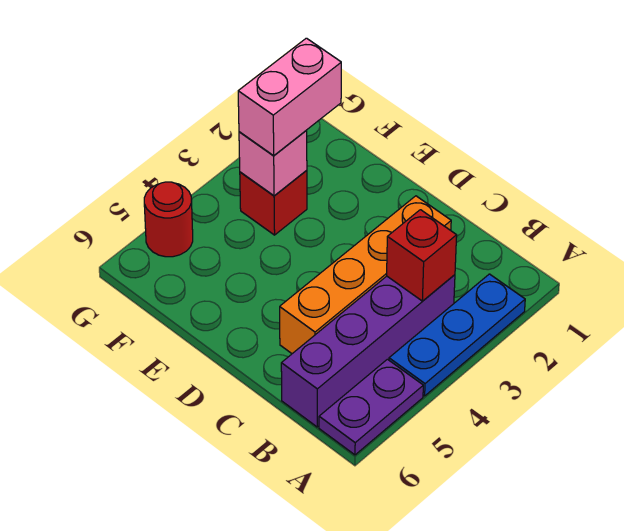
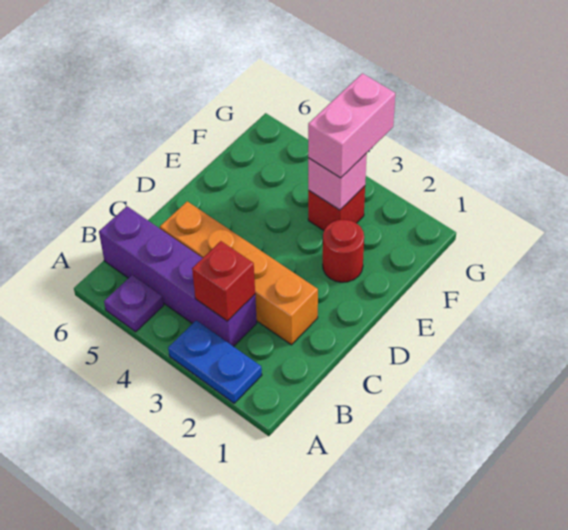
blue 1x3 plate [389,274,525,396] -> blue 1x2 plate [168,320,262,403]
purple 1x2 plate [319,359,423,455] -> purple 1x1 plate [104,275,164,332]
pink 1x2 brick [238,38,341,155] -> pink 1x2 brick turned to [308,73,395,178]
red 1x1 round brick [144,182,193,257] -> red 1x1 round brick moved to [323,220,364,282]

